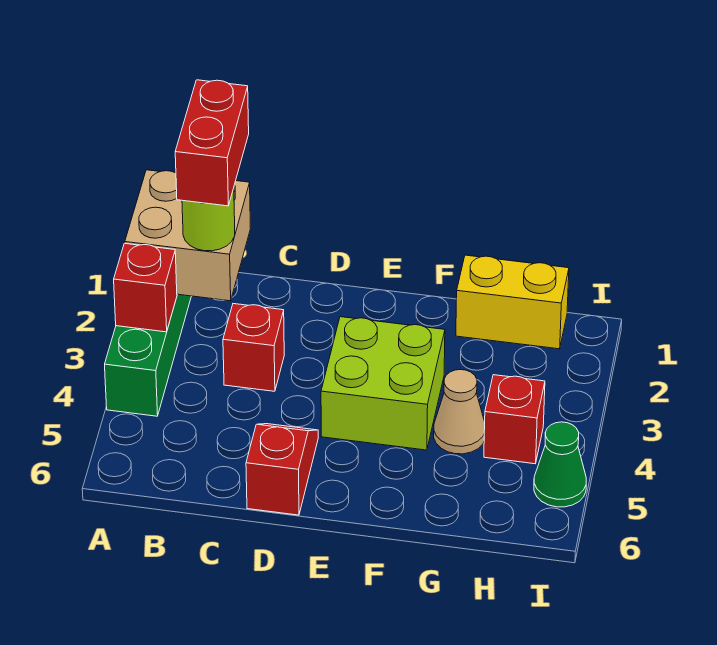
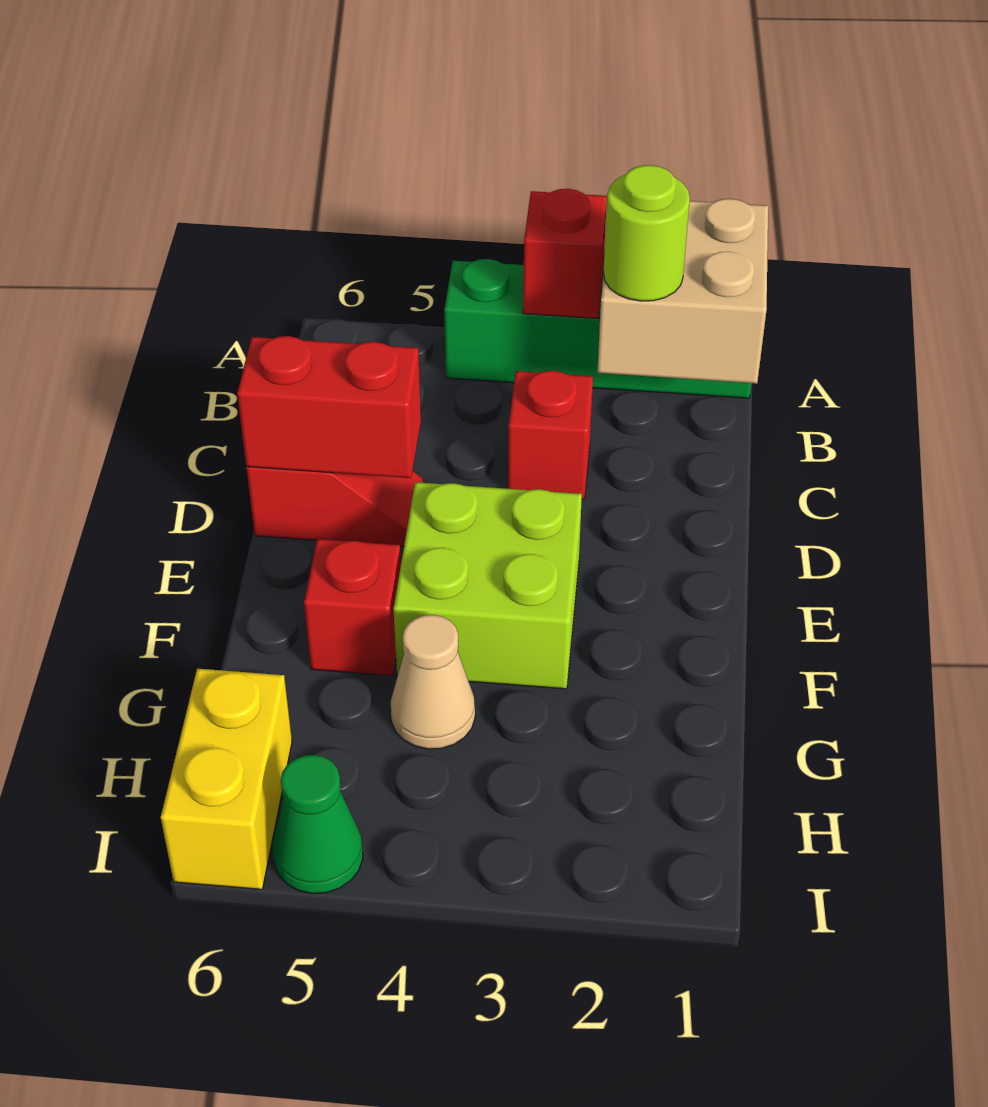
red 1x2 brick [175,80,249,206] -> red 1x2 brick moved to [237,336,421,478]
yellow 1x2 brick [456,255,569,349] -> yellow 1x2 brick moved to [161,669,292,889]
red 1x1 brick [484,375,545,464] -> red 1x1 brick moved to [304,539,401,676]

